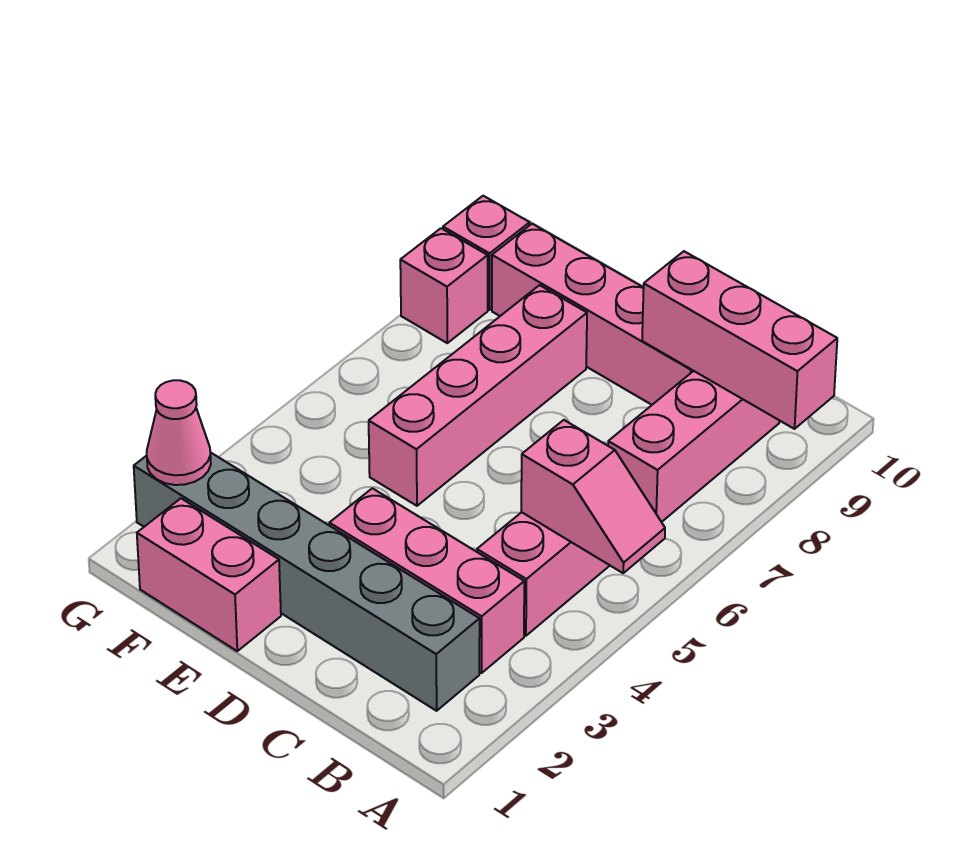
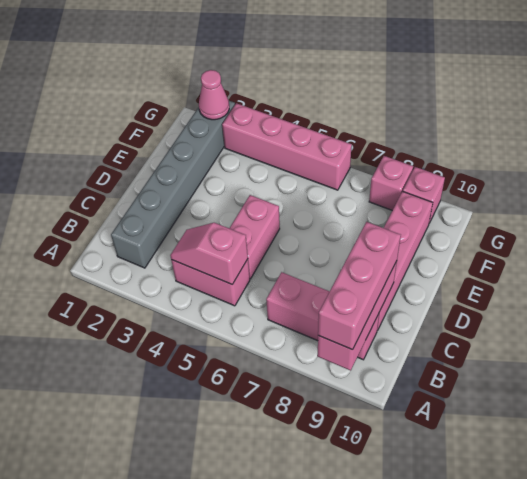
pink 1x2 slope [521,420,665,573] -> pink 1x2 slope turned to [170,223,248,284]
pink 1x3 brick [329,488,524,673] -> pink 1x3 brick moved to [318,222,401,350]
pink 1x2 brick [137,498,281,651] -> pink 1x2 brick moved to [229,195,280,279]
pink 1x4 brick [369,285,587,506] -> pink 1x4 brick moved to [222,103,352,190]

